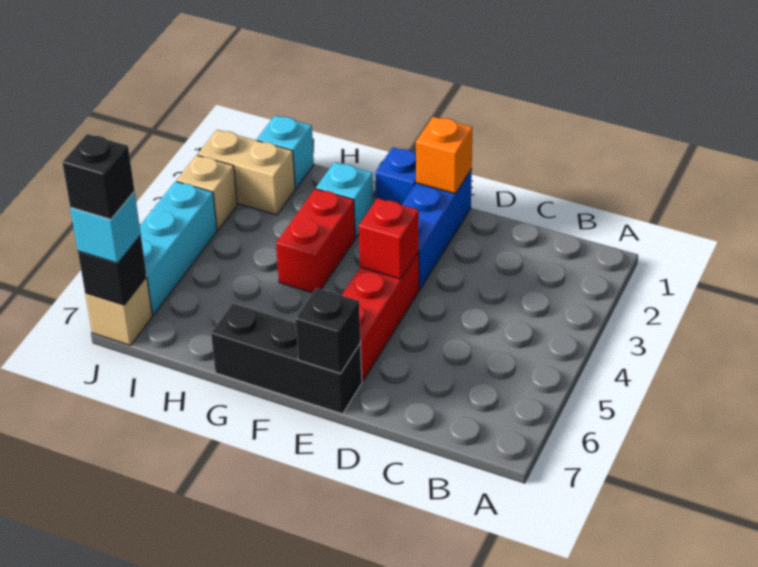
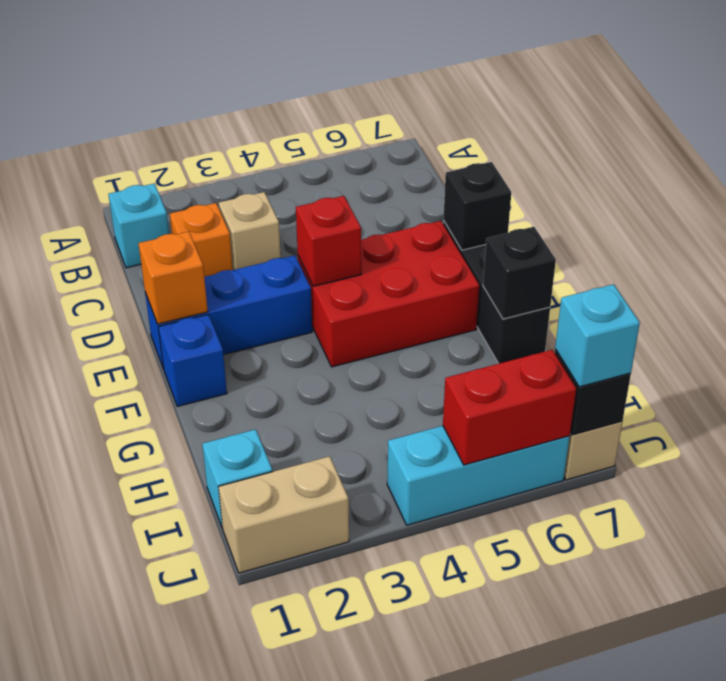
none -> orange 1x1 brick [170,203,233,277]
red 1x3 brick [342,252,419,381] -> red 2x3 brick [298,221,479,367]
cyan 1x1 brick [316,162,373,238] -> cyan 1x1 brick moved to [108,183,169,268]
red 1x2 brick [276,189,355,293] -> red 1x2 brick moved to [443,350,576,465]
tan 1x2 brick [198,130,295,215] -> tan 1x2 brick turned to [219,456,349,573]
tan 1x1 brick [177,155,237,230] -> tan 1x1 brick moved to [219,192,281,270]
black 1x1 brick [62,134,135,219] -> black 1x1 brick moved to [483,227,556,319]

